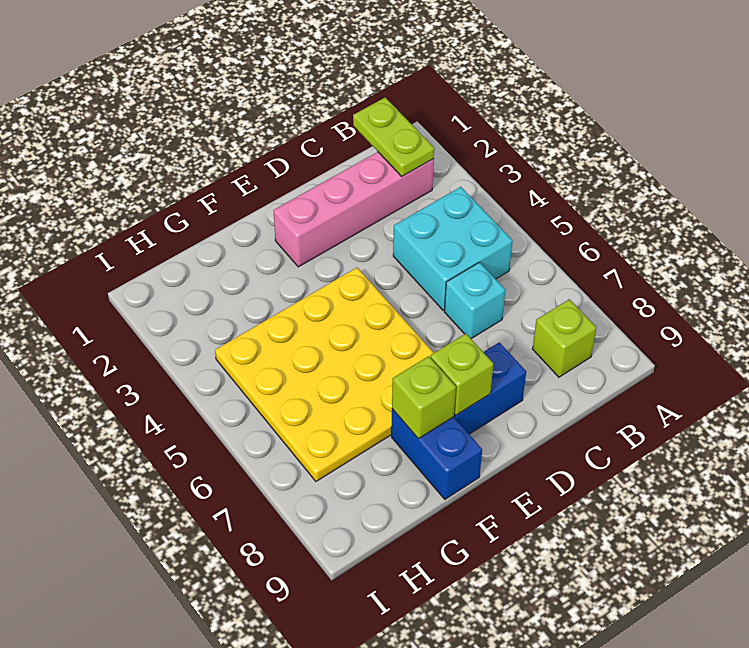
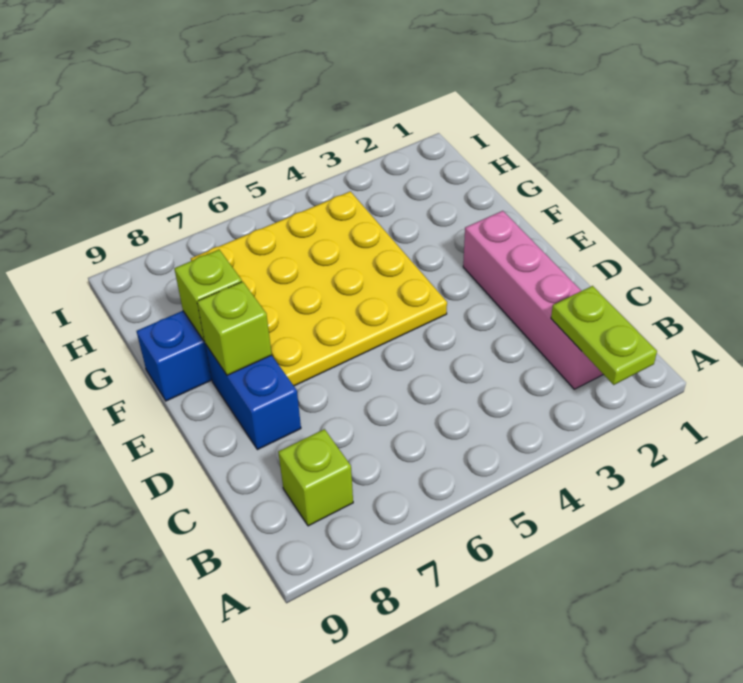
lime 1x2 plate [353,97,434,176] -> lime 1x2 plate turned to [551,286,657,385]
cyan 2x2 brick [393,187,512,310] -> none
cyan 1x1 brick [445,262,505,339] -> none

